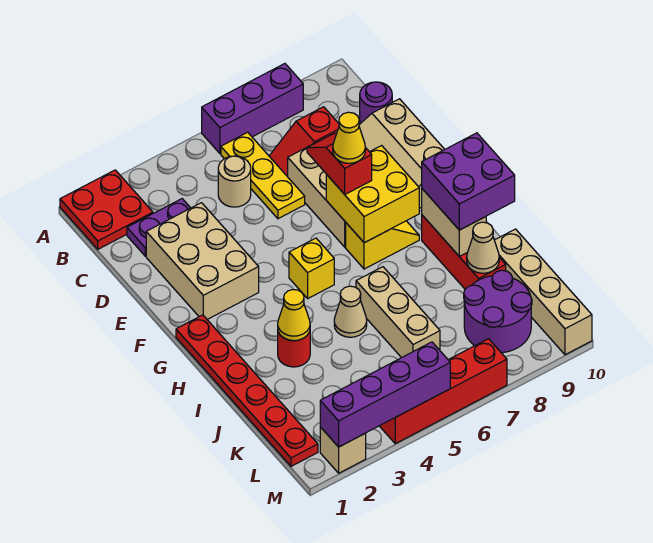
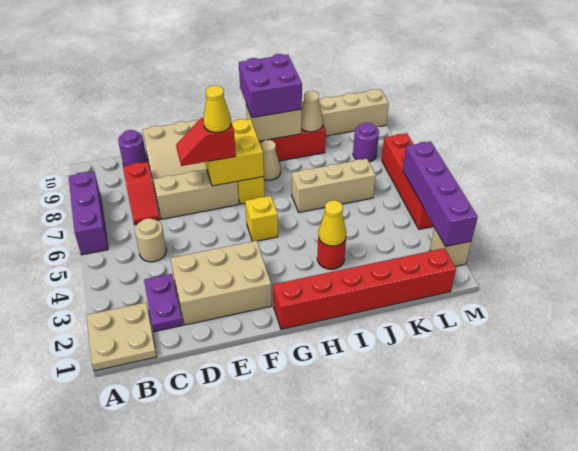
red 2x2 plate [60,170,153,249] -> tan 2x2 plate [86,302,157,371]
yellow 1x3 plate [221,132,305,219] -> none
red 1x6 plate [176,315,318,466] -> red 1x6 brick [273,248,456,329]
tan 1x1 cone [334,286,367,337] -> tan 1x1 cone moved to [260,140,281,180]
purple 2x2 round brick [464,270,532,353] -> purple 1x1 round brick [353,123,379,162]

